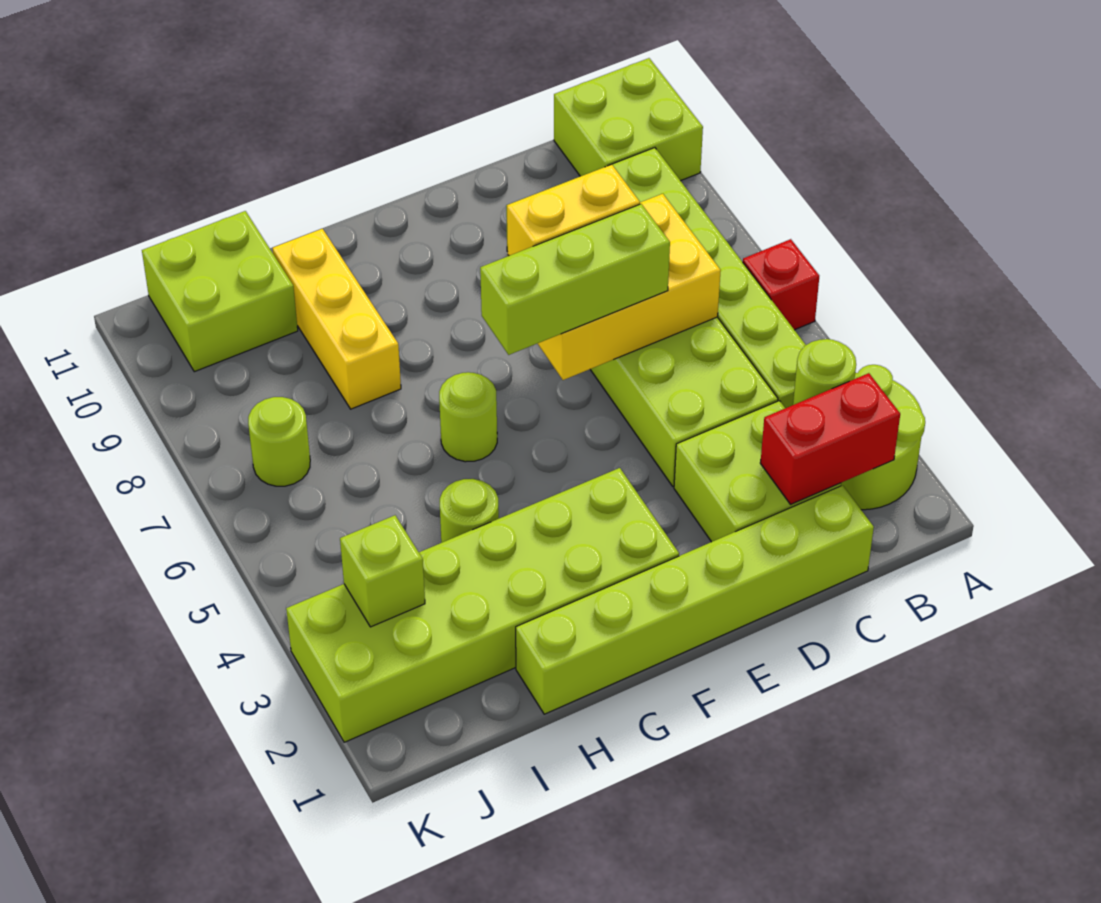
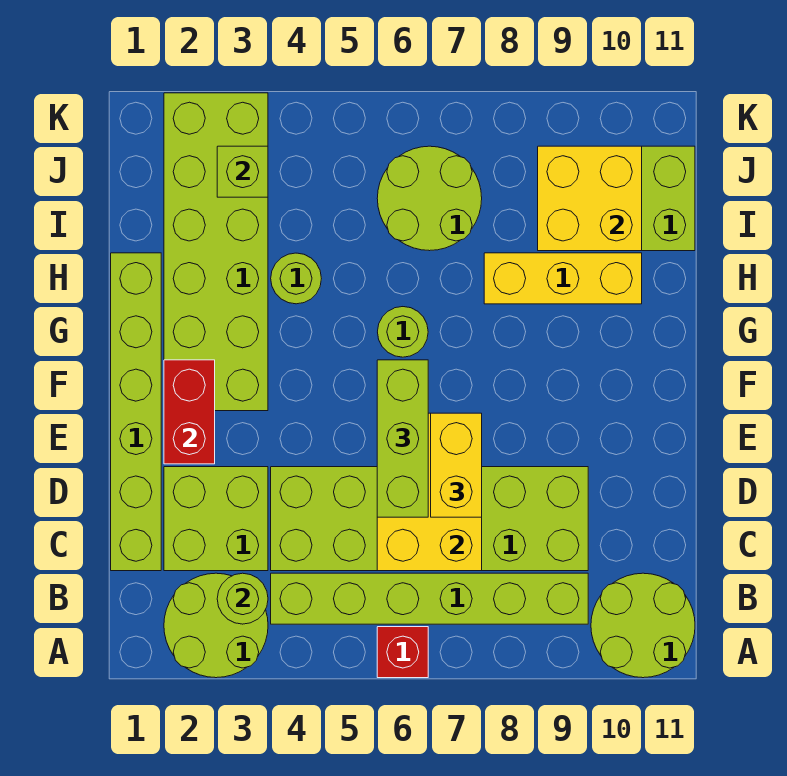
lime 2x2 brick [554,58,703,181] -> lime 2x2 round brick [591,573,695,678]
red 1x2 brick [760,373,900,504] -> red 1x2 brick moved to [164,360,215,464]
none -> yellow 2x2 brick [538,146,642,251]
lime 1x1 round brick [248,397,310,486] -> lime 2x2 round brick [377,146,482,251]

